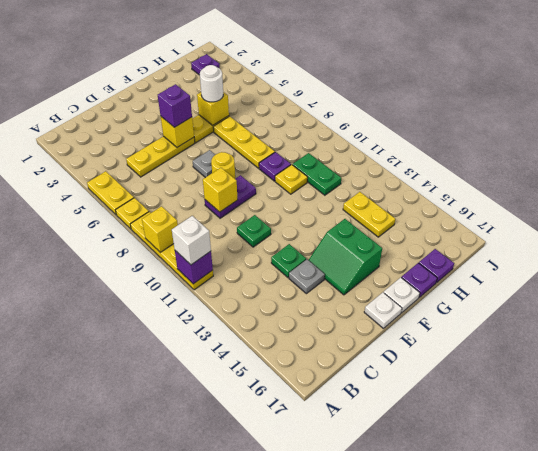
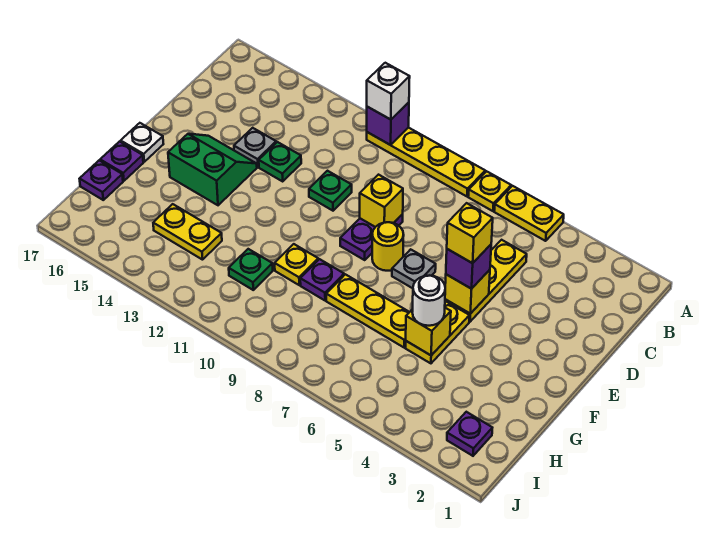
yellow 1x1 brick [142,206,178,253] -> yellow 1x1 brick moved to [447,203,493,263]
white 1x1 plate [364,292,402,328] -> none
green 1x2 plate [293,153,341,195] -> green 1x1 plate [229,249,273,290]

